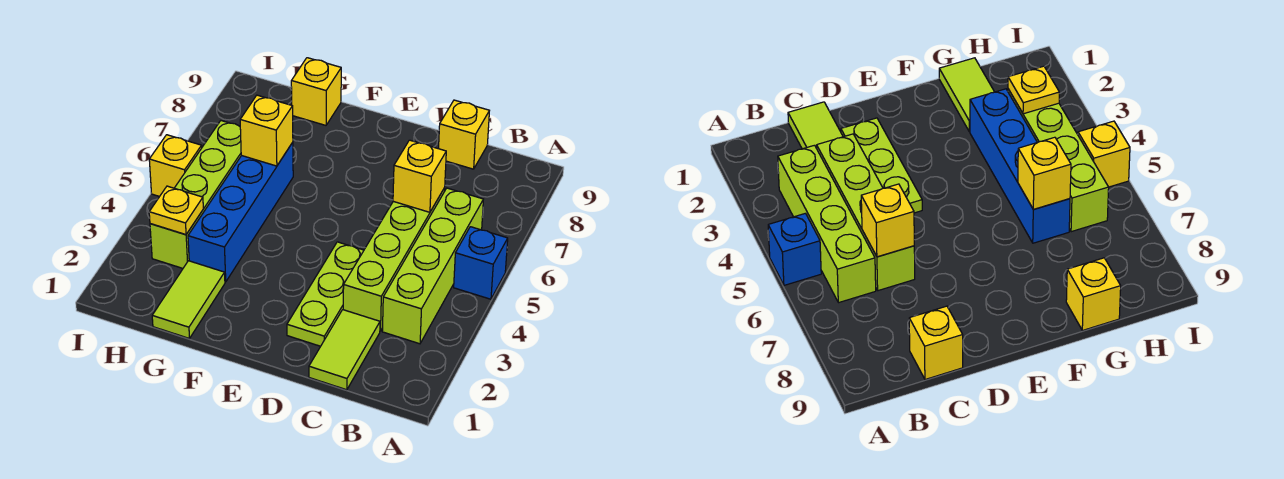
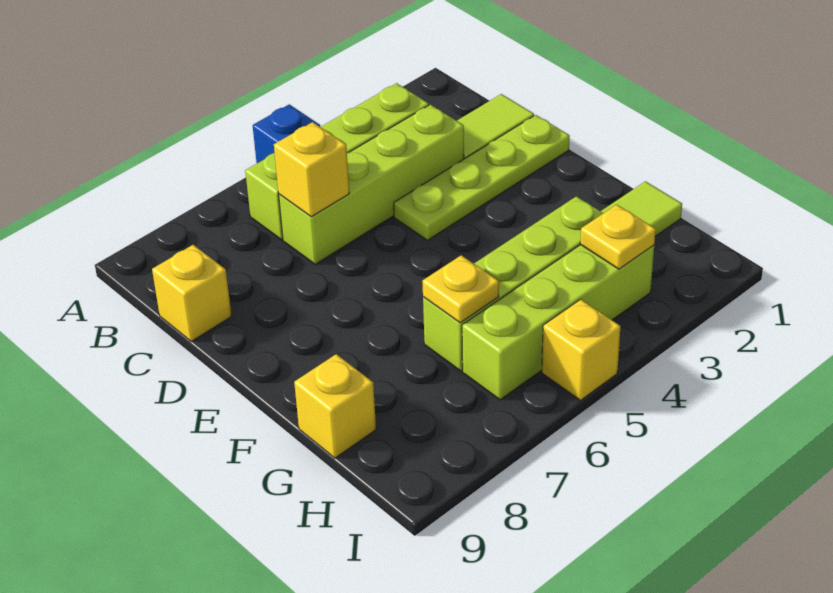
lime 1x3 plate [287,242,364,346] -> lime 1x4 plate [394,115,570,240]
blue 1x4 brick [188,142,293,282] -> lime 1x4 brick [423,196,603,371]
yellow 1x1 brick [240,95,293,166] -> yellow 1x1 plate [422,255,499,323]

